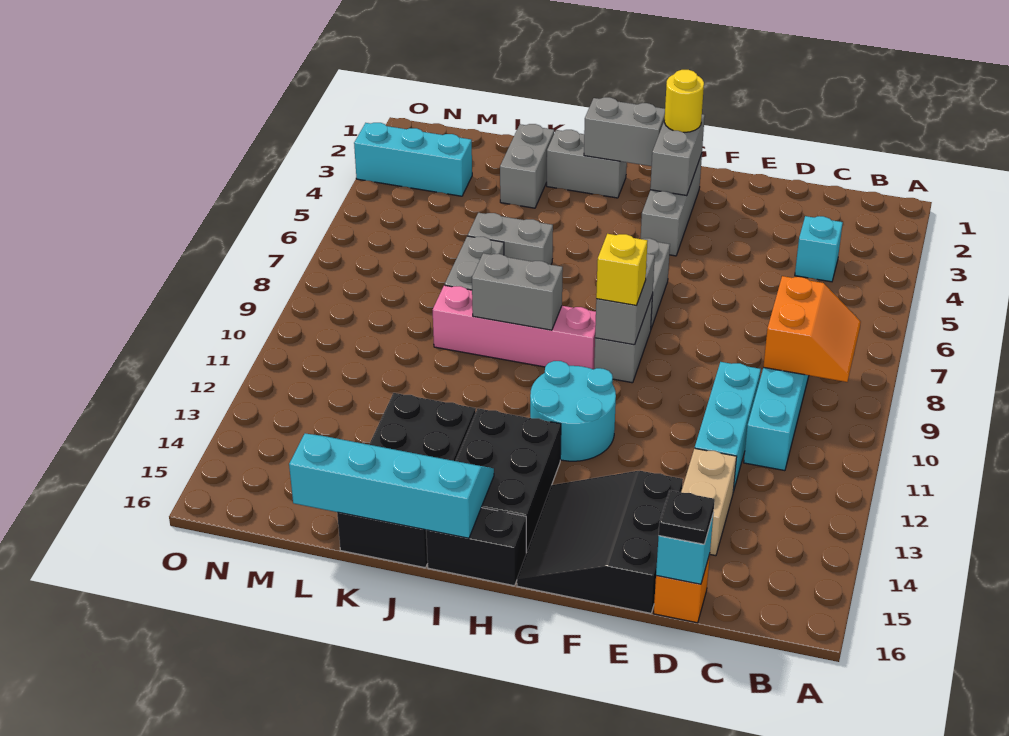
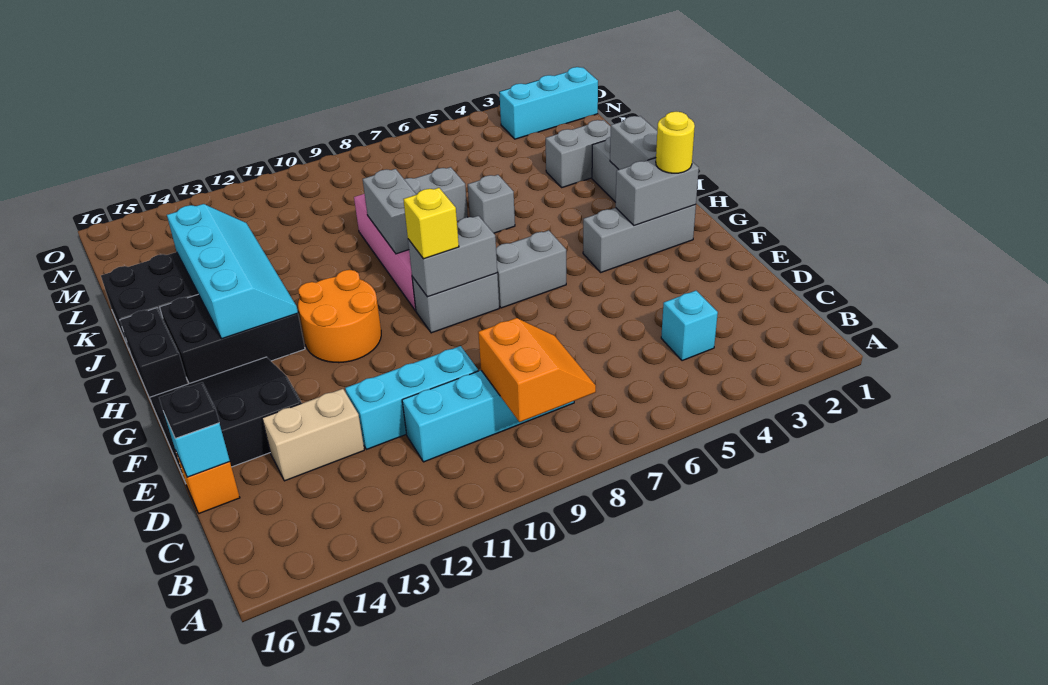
orange 2x2 slope [763,276,861,382] -> orange 2x2 slope turned to [478,318,596,422]
cyan 2x2 round brick [530,361,616,461] -> orange 2x2 round brick [298,270,381,363]
cyan 2x4 slope [289,434,494,538] -> cyan 2x4 slope moved to [167,204,298,339]
grey 1x2 brick [468,213,553,265] -> grey 1x1 brick [468,175,515,233]
cyan 1x3 brick [354,123,472,196] -> cyan 1x3 brick turned to [499,67,598,139]

